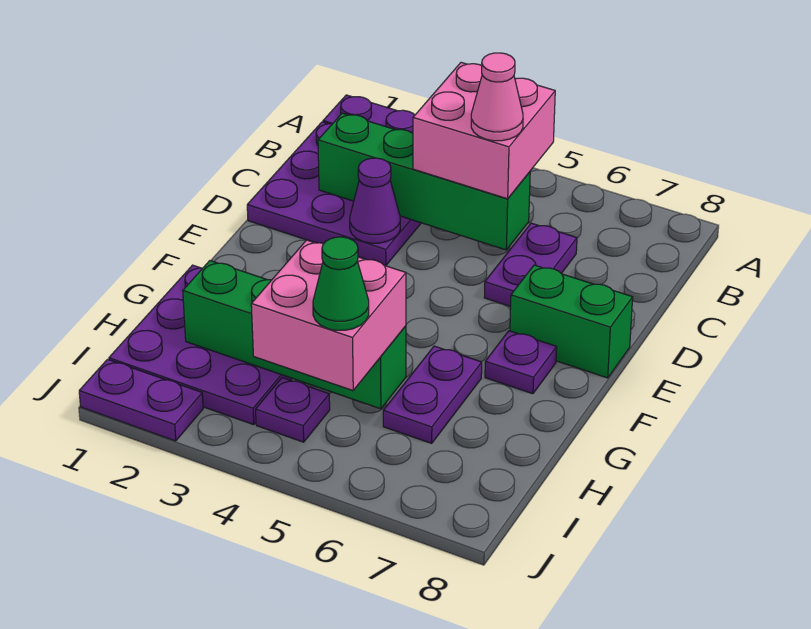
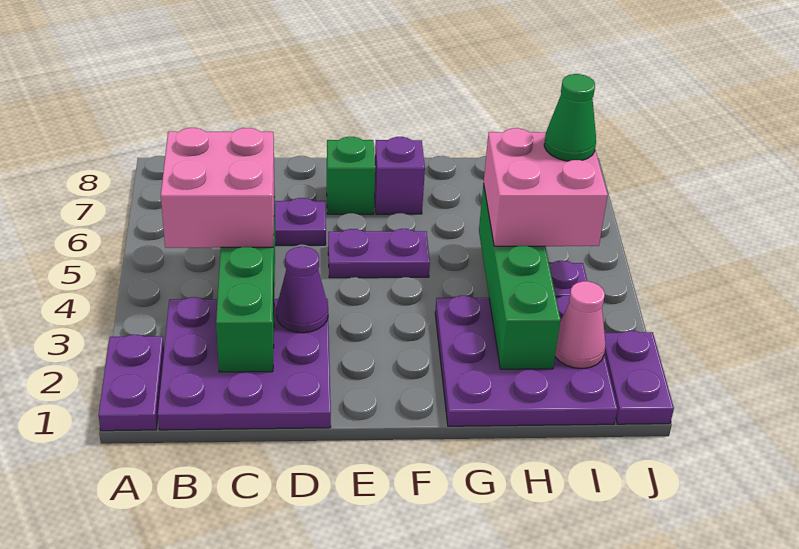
pink 1x1 cone [471,53,523,141] -> pink 1x1 cone moved to [555,281,605,369]
green 1x2 brick [510,265,633,378] -> green 1x1 brick [327,137,375,214]
purple 1x1 plate [485,331,557,394] -> purple 1x1 brick [374,137,425,214]
purple 1x2 plate [383,346,482,443] -> purple 1x2 plate moved to [328,229,430,278]

